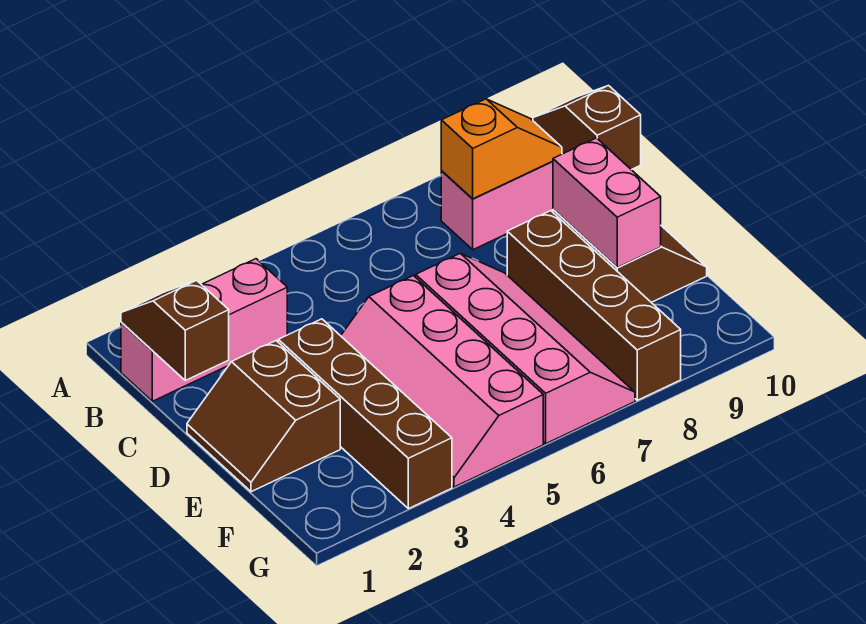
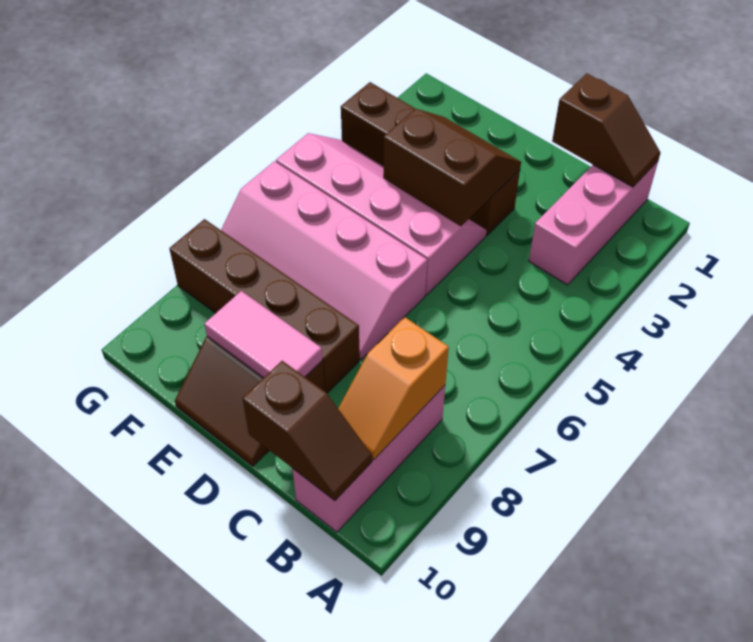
brown 2x2 slope [187,341,340,492] -> brown 2x2 slope moved to [383,109,521,226]
pink 1x2 brick [553,138,661,267] -> pink 1x2 tile [204,291,322,378]

